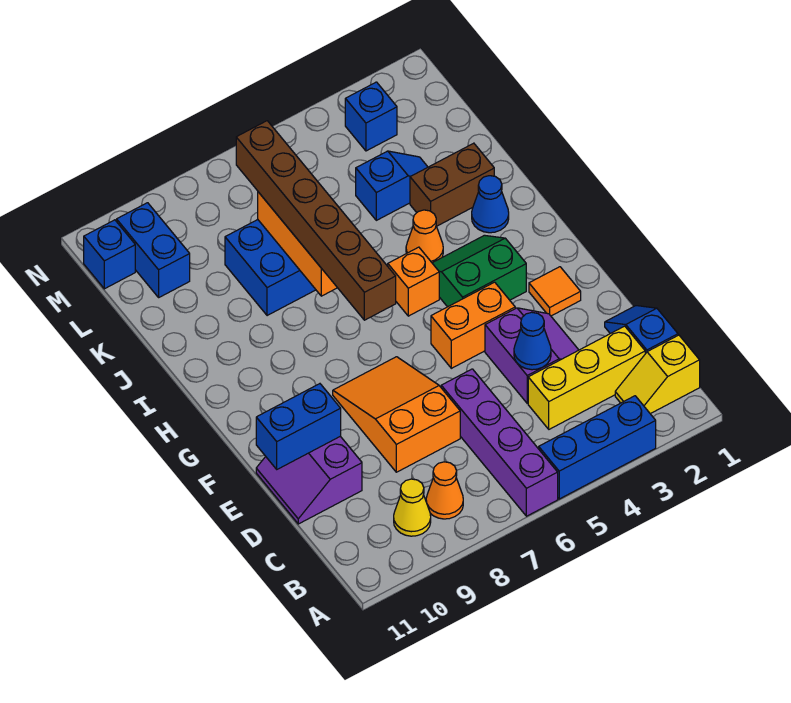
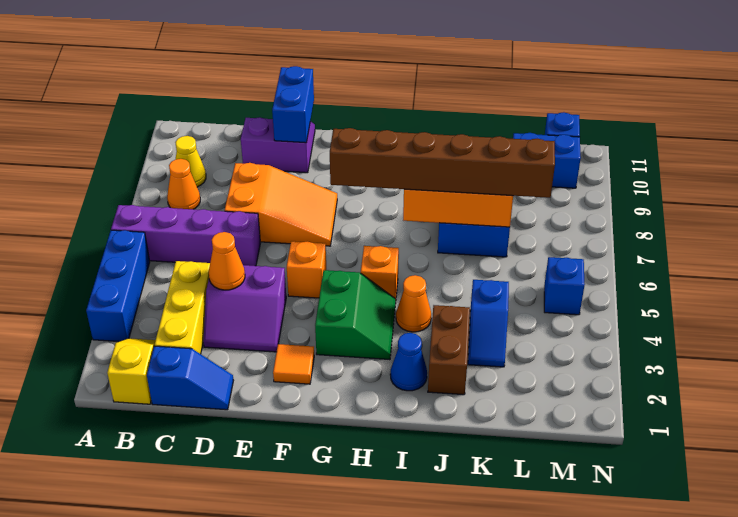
blue 1x1 cone [514,312,551,370] -> orange 1x1 cone [209,232,245,290]
orange 1x2 brick [431,282,515,368] -> orange 1x1 brick [287,241,326,298]
blue 1x1 brick [345,82,397,151] -> blue 1x1 brick moved to [544,257,585,315]

